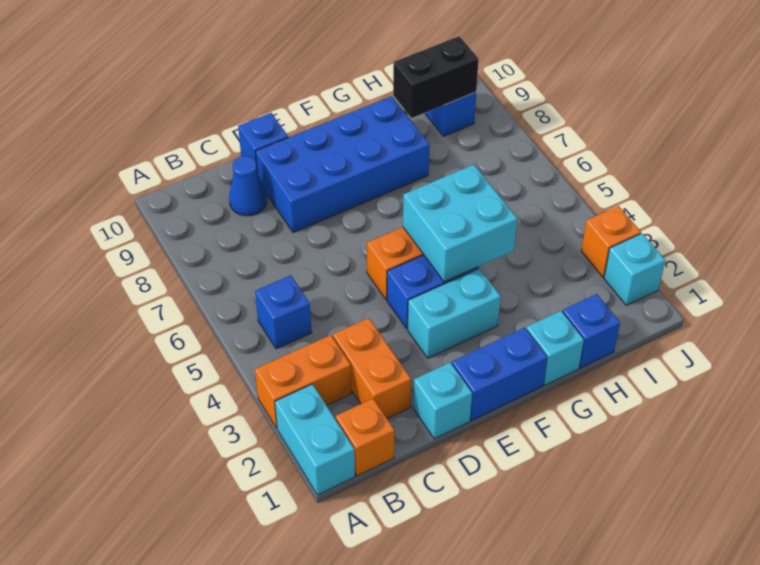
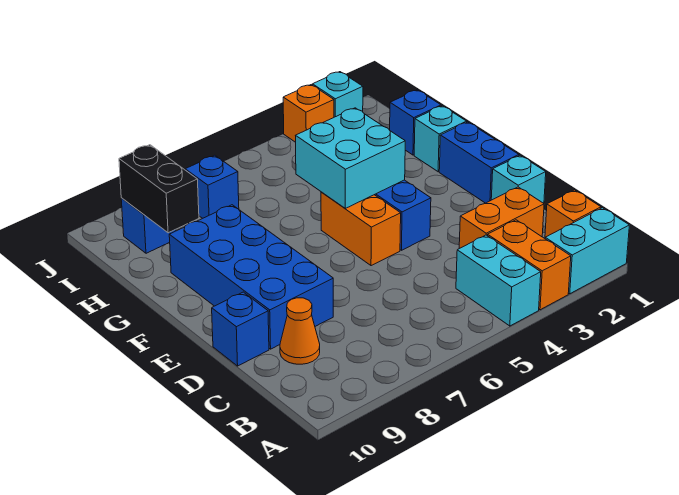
blue 1x1 brick [255,275,311,349] -> blue 1x1 brick moved to [185,155,239,218]
blue 1x1 cone [229,156,267,216] -> orange 1x1 cone [280,298,320,364]
cyan 1x2 brick [408,268,501,358] -> cyan 1x2 brick moved to [456,235,541,326]

